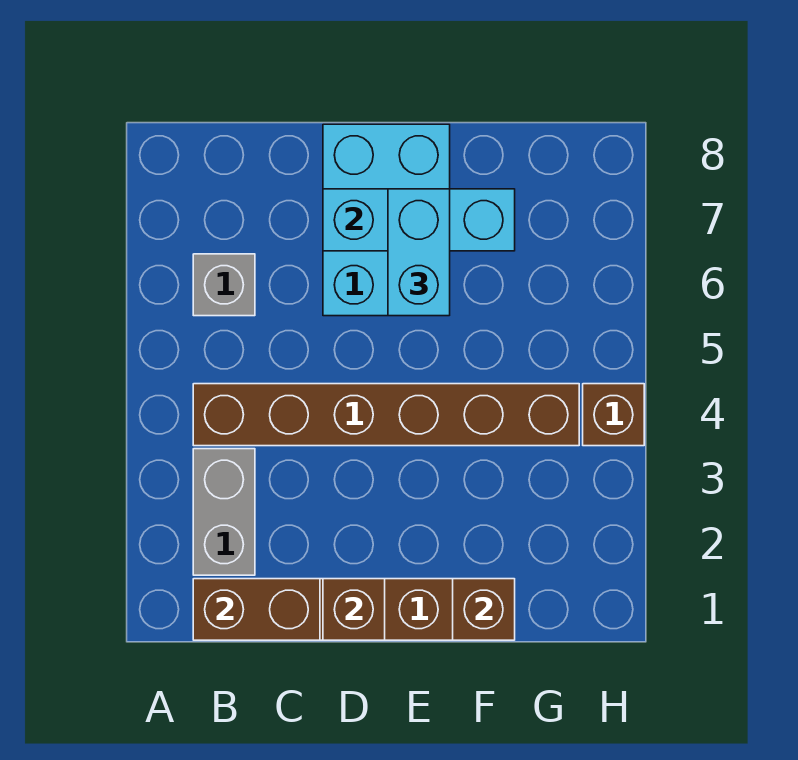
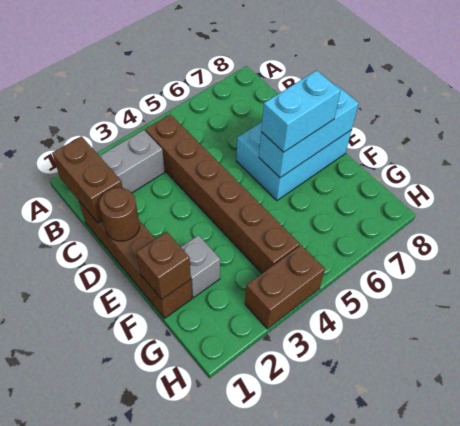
grey 1x1 brick [193,254,255,316] -> grey 1x1 brick moved to [181,235,220,298]
brown 1x1 brick [323,579,385,640] -> brown 1x1 round brick [99,188,140,241]
cyan 1x3 brick [323,189,515,251] -> cyan 1x3 brick turned to [259,85,359,178]
brown 1x1 brick [583,384,644,446] -> brown 1x2 brick [245,245,325,329]

